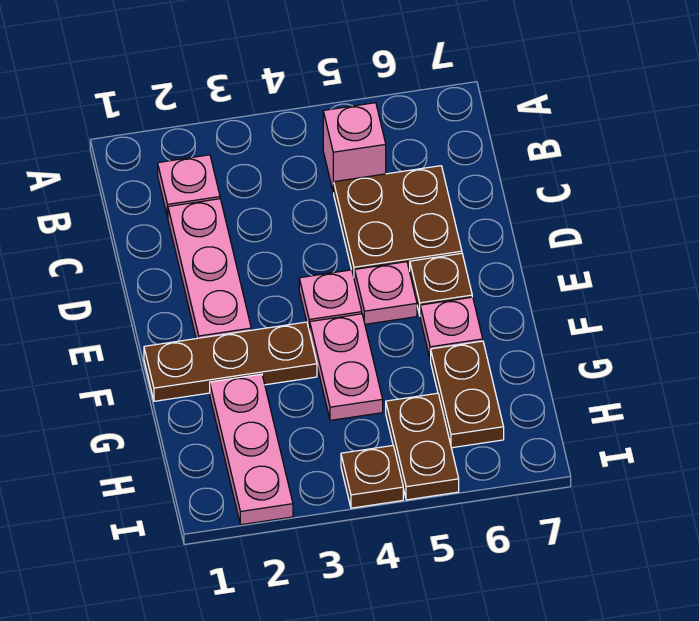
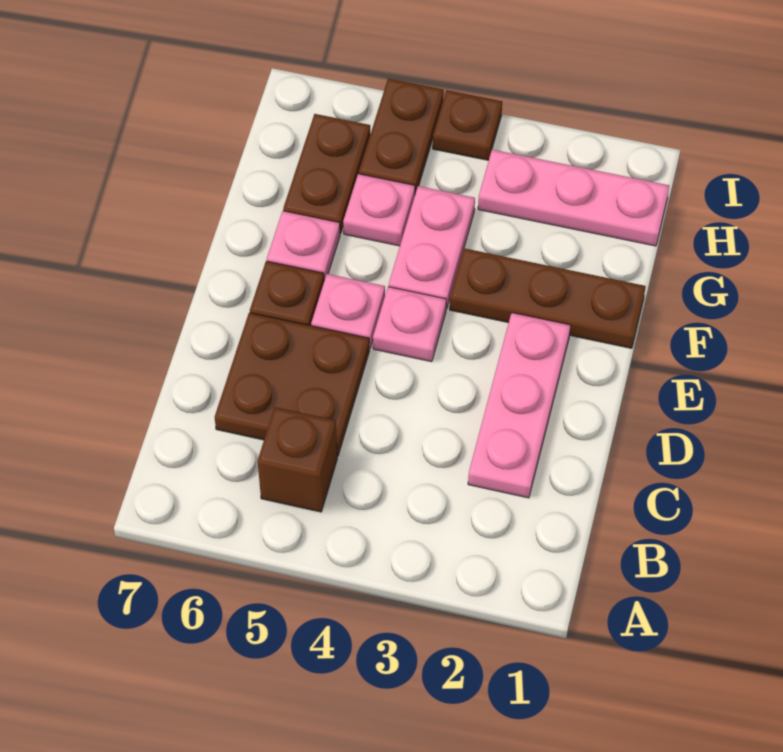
pink 1x1 plate [158,155,220,217] -> pink 1x1 plate moved to [343,174,415,246]
pink 1x1 brick [323,103,386,192] -> brown 1x1 brick [258,407,337,512]
pink 1x3 plate [210,374,293,525] -> pink 1x3 plate turned to [478,150,669,246]

